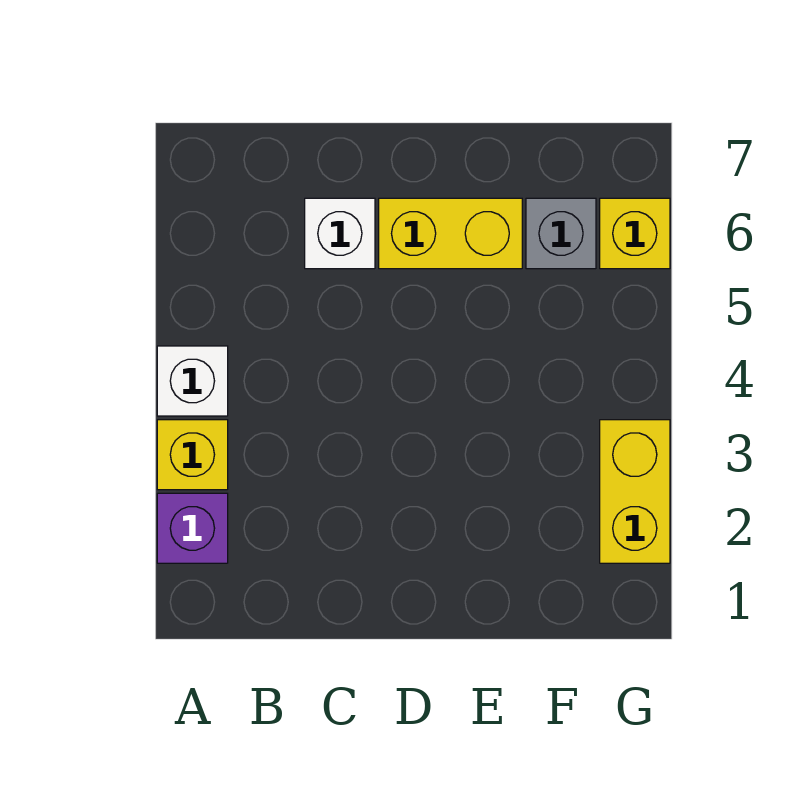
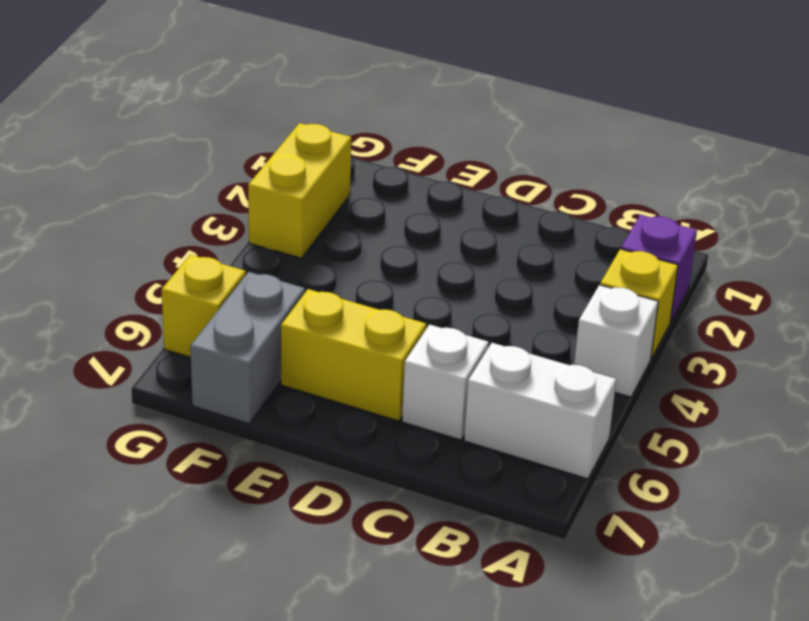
none -> white 1x2 brick [464,343,616,479]
grey 1x1 brick [526,198,596,269] -> grey 1x2 brick [190,272,305,424]

